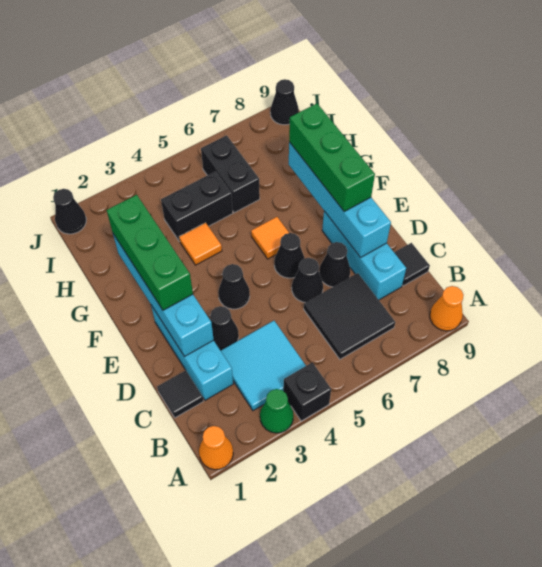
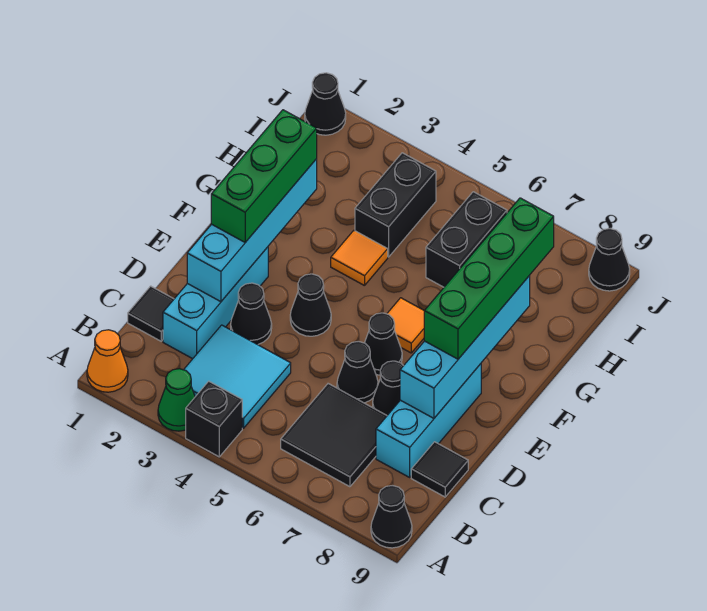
orange 1x1 cone [430,286,463,331] -> black 1x1 cone [371,485,412,548]
green 1x3 brick [289,104,375,211] -> green 1x4 brick [424,198,554,359]
black 1x2 brick [161,171,233,242] -> black 1x2 brick turned to [355,153,436,257]

